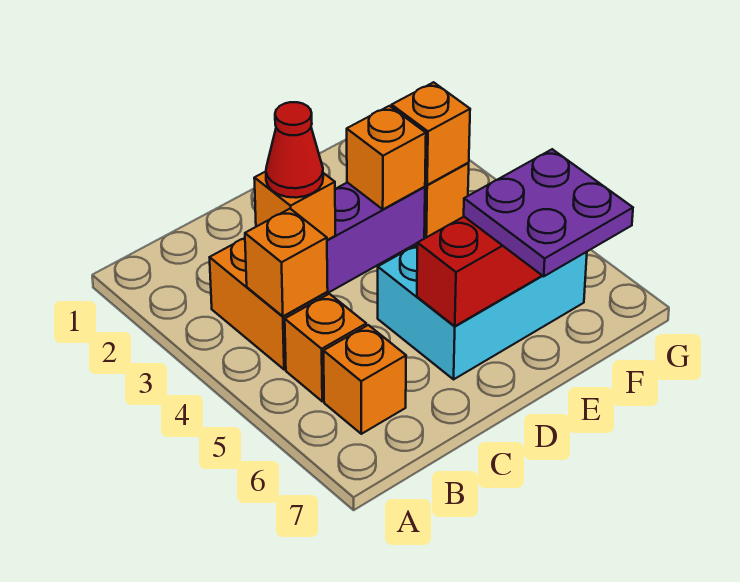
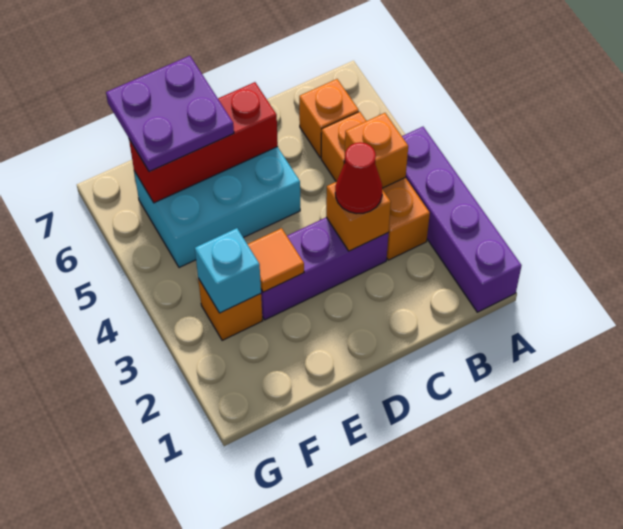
none -> purple 1x4 brick [402,127,522,312]
orange 1x1 brick [347,106,426,209] -> orange 1x1 tile [247,228,304,292]
orange 1x1 brick [392,82,470,185] -> cyan 1x1 brick [195,228,261,313]

